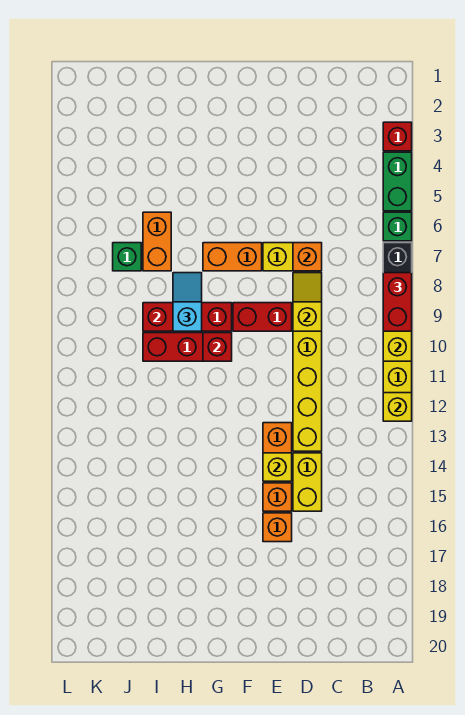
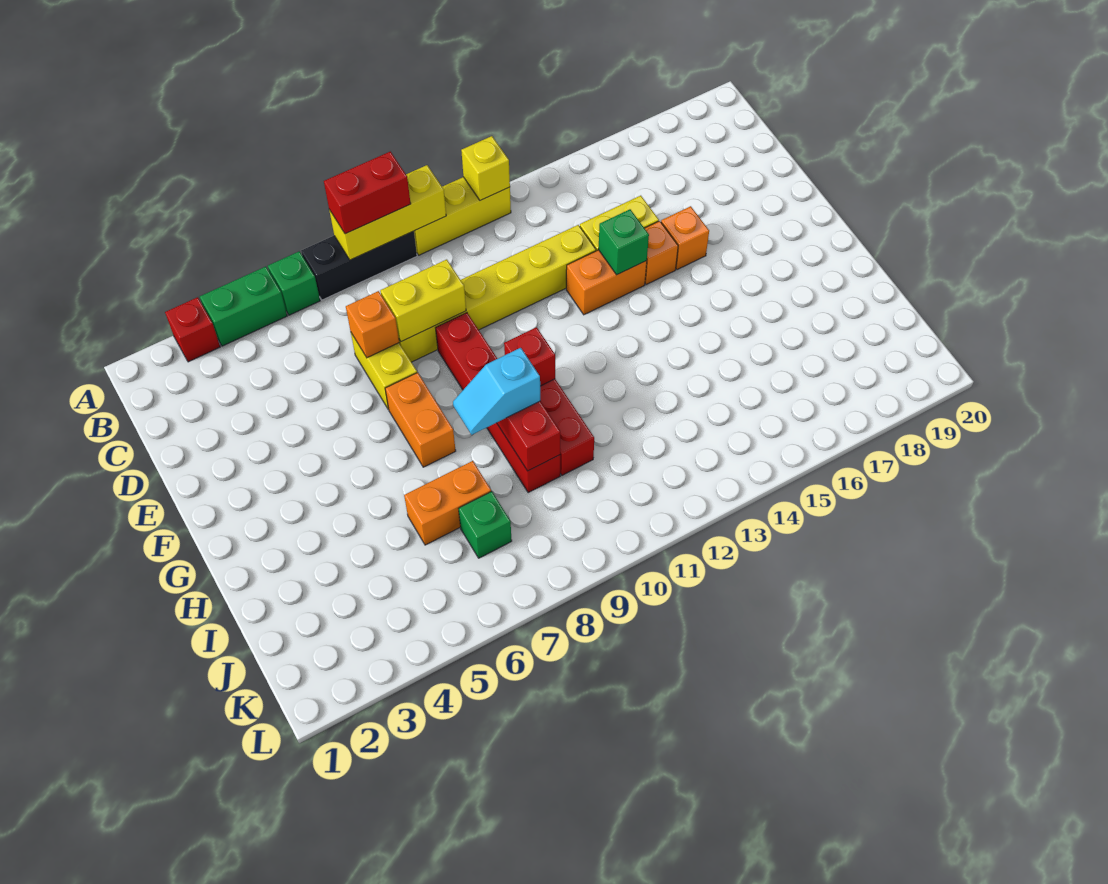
yellow 1x2 slope [293,273,322,331] -> yellow 1x2 brick [380,259,466,342]
yellow 1x1 brick [263,453,292,481] -> green 1x1 brick [599,209,649,275]

